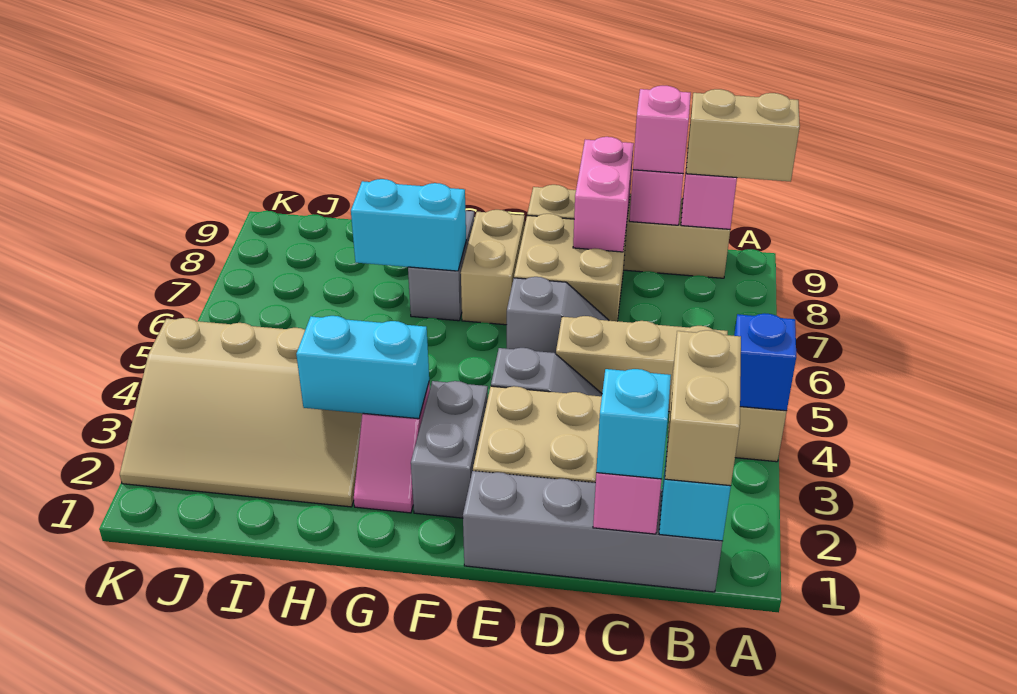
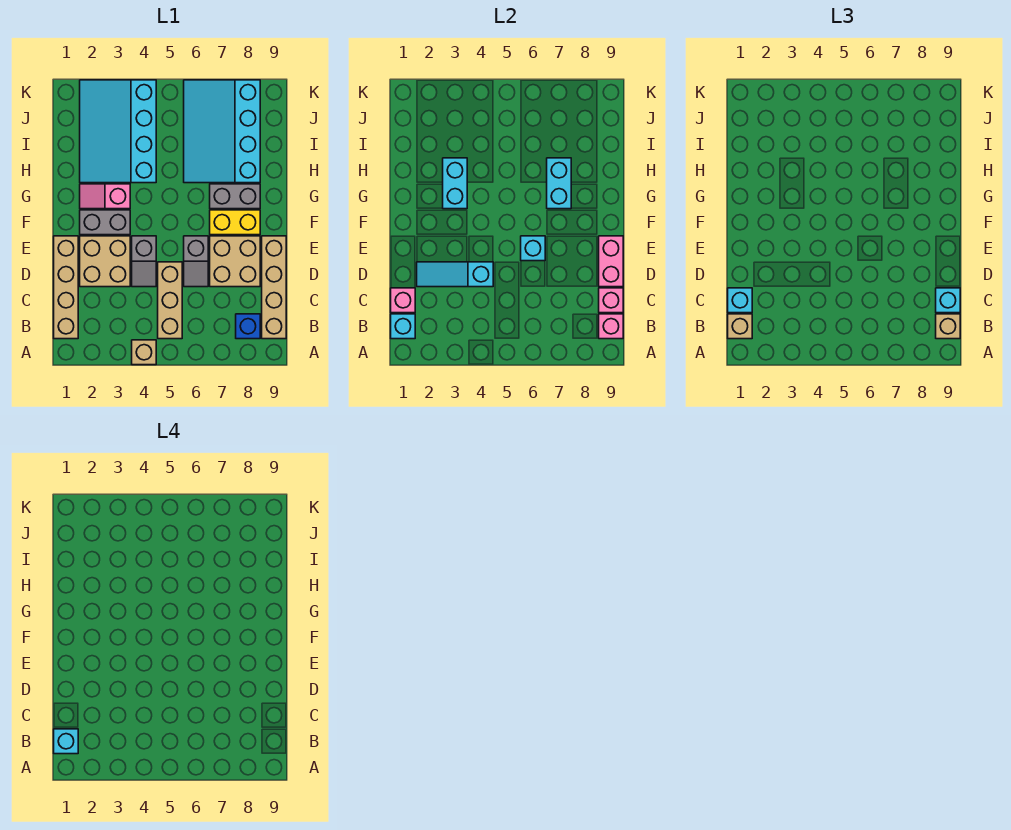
blue 1x1 brick [734,313,796,411] -> blue 1x1 brick moved to [236,314,260,339]
tan 1x2 brick [686,89,800,182] -> tan 1x1 brick [936,314,960,339]
grey 1x4 brick [463,471,722,592] -> tan 1x4 brick [54,236,78,339]
tan 1x2 brick [665,330,741,486] -> tan 1x1 brick [728,314,752,339]
none -> cyan 1x1 brick [54,729,78,754]
pink 1x1 brick [633,86,691,174] -> cyan 1x1 brick [936,288,960,313]
none -> cyan 1x3 slope [417,262,493,287]
pink 1x2 brick [573,137,634,252] -> pink 1x2 brick turned to [599,236,623,287]
none -> cyan 1x1 brick [521,236,545,261]
tan 1x2 brick [461,210,525,325] -> yellow 1x2 brick [210,210,260,235]
tan 3x4 slope [120,318,363,507] -> cyan 3x4 slope [80,80,156,183]
none -> cyan 3x4 slope [184,80,260,183]

